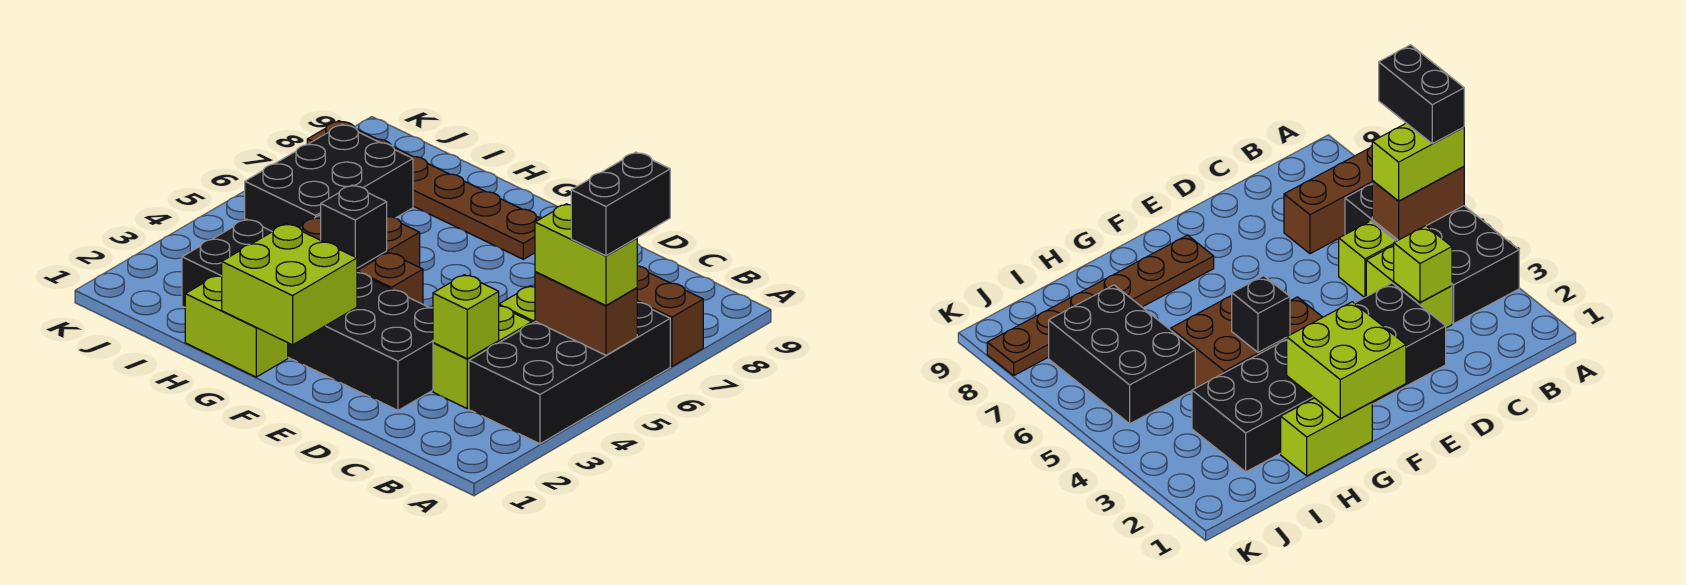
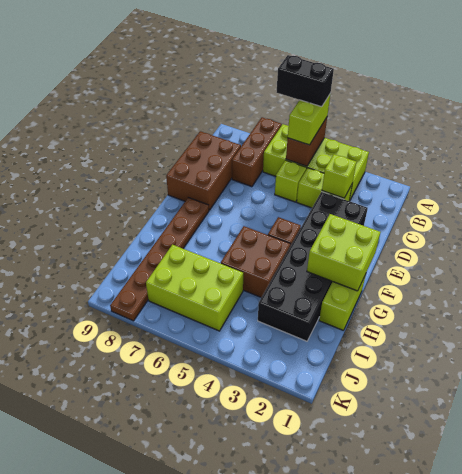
black 2x4 brick [469,303,670,444] -> lime 2x4 brick [263,124,369,201]
none -> brown 2x3 brick [166,131,241,210]
black 1x1 brick [321,185,387,268] -> none
black 2x3 brick [245,124,413,232] -> lime 2x3 brick [146,244,243,331]

